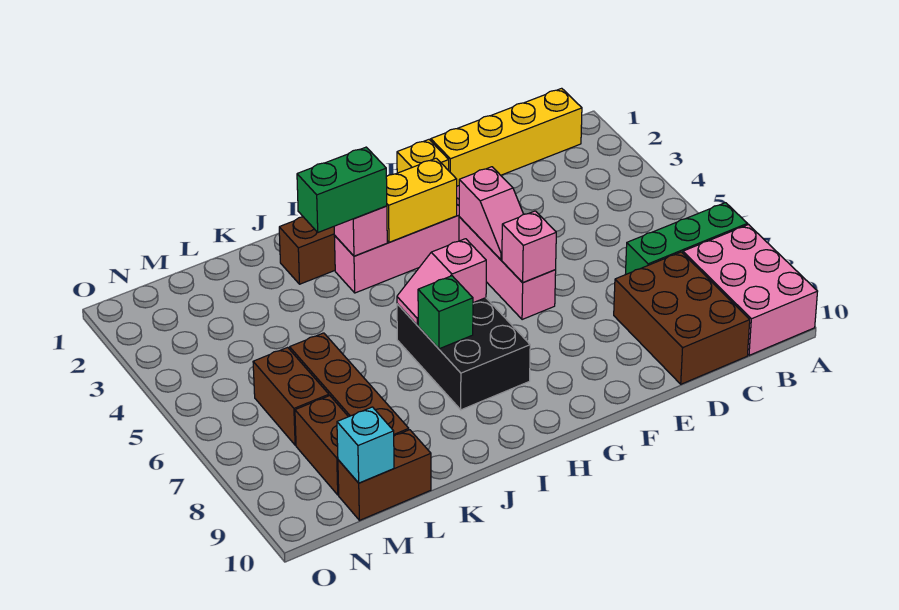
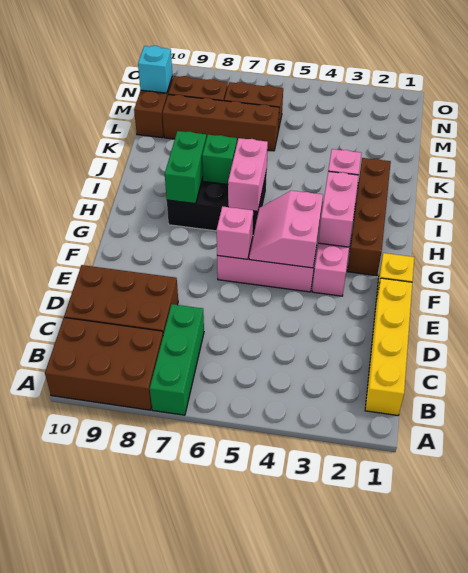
pink 2x3 brick [683,225,818,355] -> brown 2x3 brick [45,318,163,410]
pink 1x2 slope [459,167,524,260] -> pink 2x2 slope [249,191,323,268]
yellow 1x2 brick [386,158,457,242] -> pink 1x2 brick [319,171,359,247]
pink 1x2 slope [397,239,486,325] -> pink 1x2 brick [228,138,268,211]
green 1x2 brick [297,147,387,232] -> green 1x2 brick moved to [165,131,206,204]

